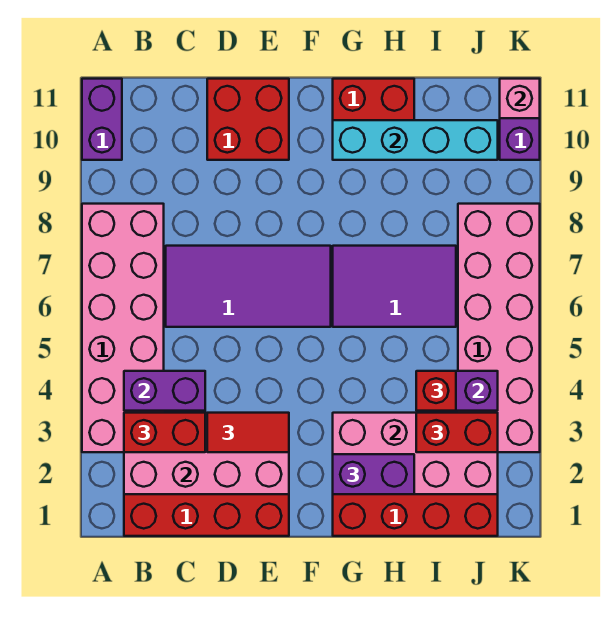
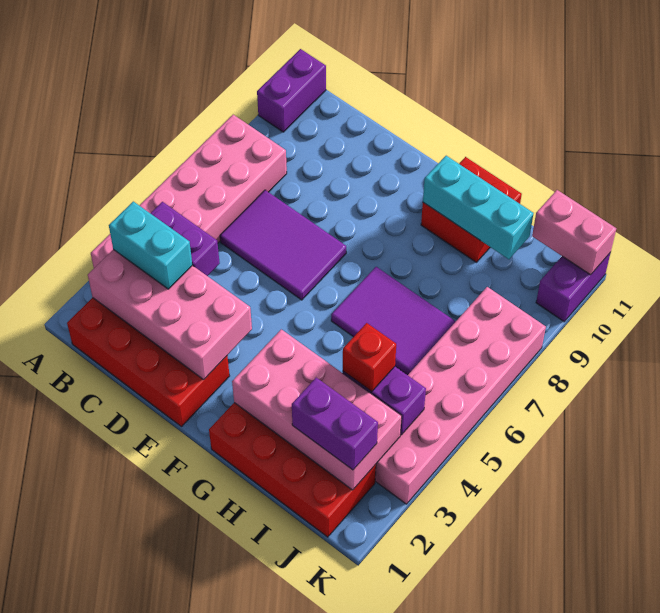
red 1x2 brick [124,413,205,452] -> cyan 1x2 brick [109,201,192,289]
purple 2x4 tile [166,246,331,327] -> purple 2x3 tile [220,190,346,300]
red 1x2 tile [207,413,289,452] -> none
red 2x2 brick [207,79,289,160] -> none
purple 1x2 brick [333,454,414,494] -> purple 1x2 brick moved to [292,378,378,470]
cyan 1x4 brick [333,120,498,160] -> cyan 1x3 brick [423,156,534,259]
red 1x2 brick [416,413,498,452] -> none
pink 1x1 brick [500,79,540,118] -> pink 1x2 brick [532,190,616,275]

